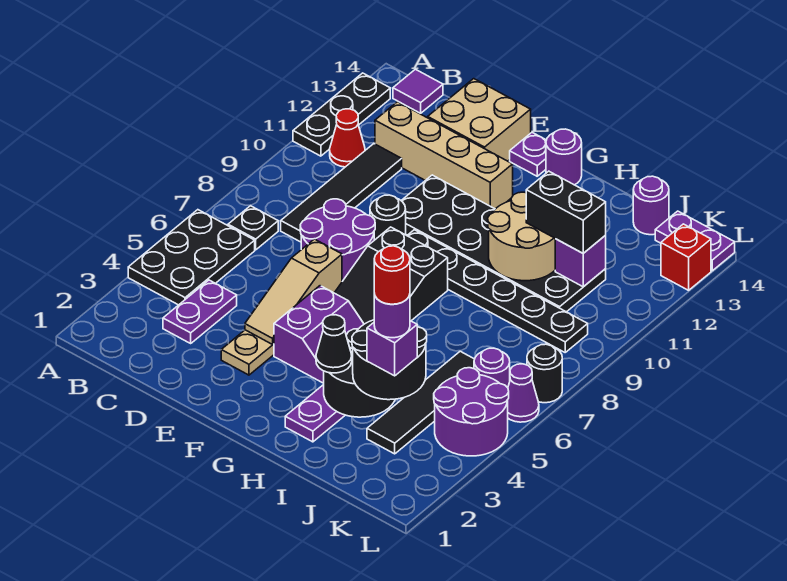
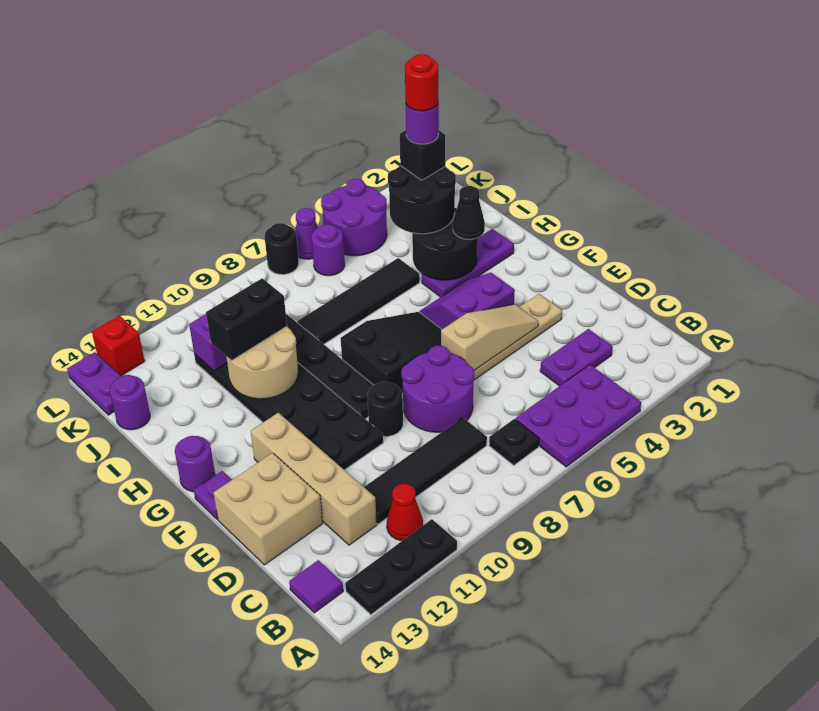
black 2x3 plate [128,210,255,305] -> purple 2x3 plate [516,365,641,467]
black 1x2 brick [526,171,606,253] -> black 1x2 brick turned to [206,278,287,361]
black 1x4 tile [367,351,475,454] -> black 1x4 tile moved to [297,258,420,344]
purple 1x1 brick [367,321,417,376] -> black 1x1 brick [400,130,445,180]

